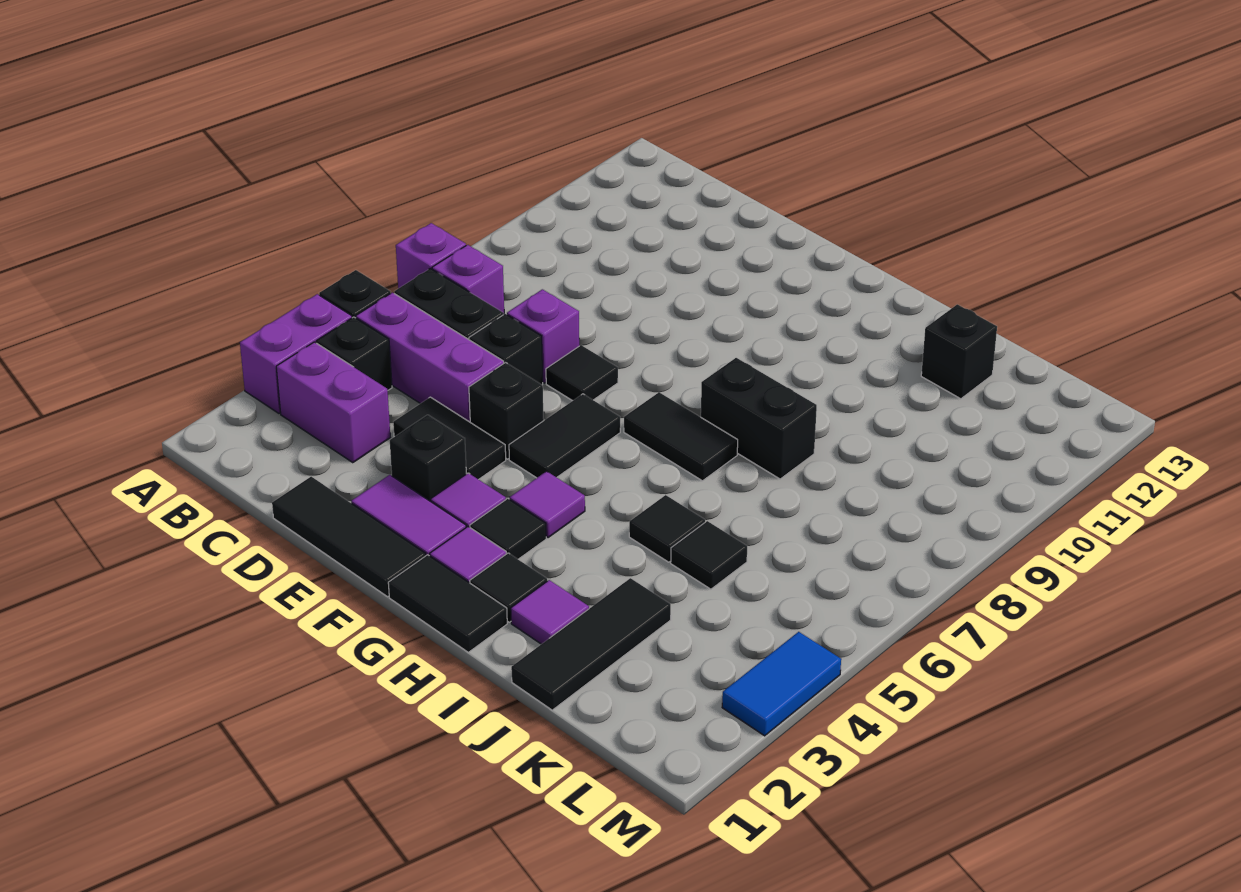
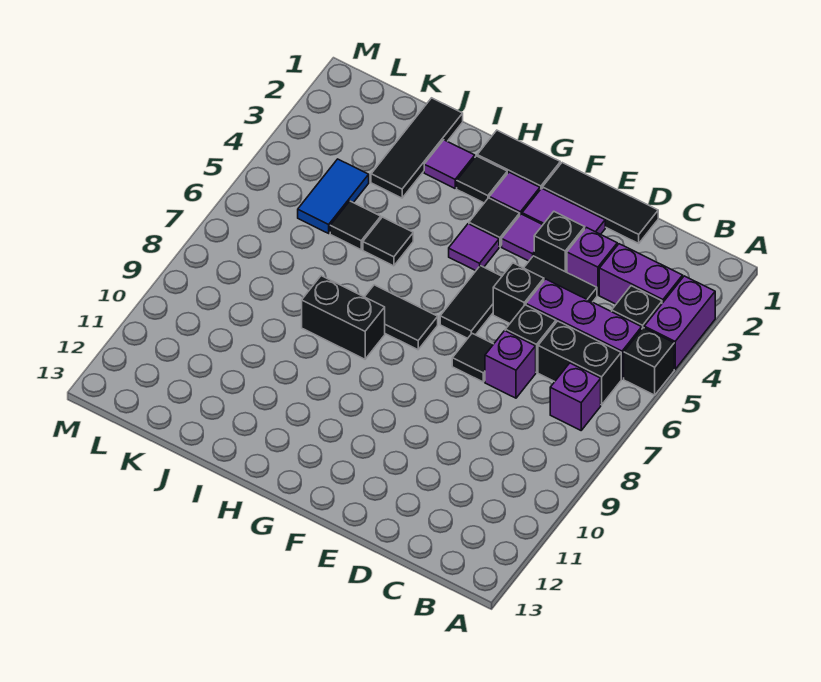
purple 1x1 brick [396,223,466,288] -> purple 1x1 brick moved to [567,228,617,295]
black 1x1 brick [921,304,997,399] -> none
blue 1x2 tile [722,632,841,736] -> blue 1x2 tile moved to [298,159,369,233]

